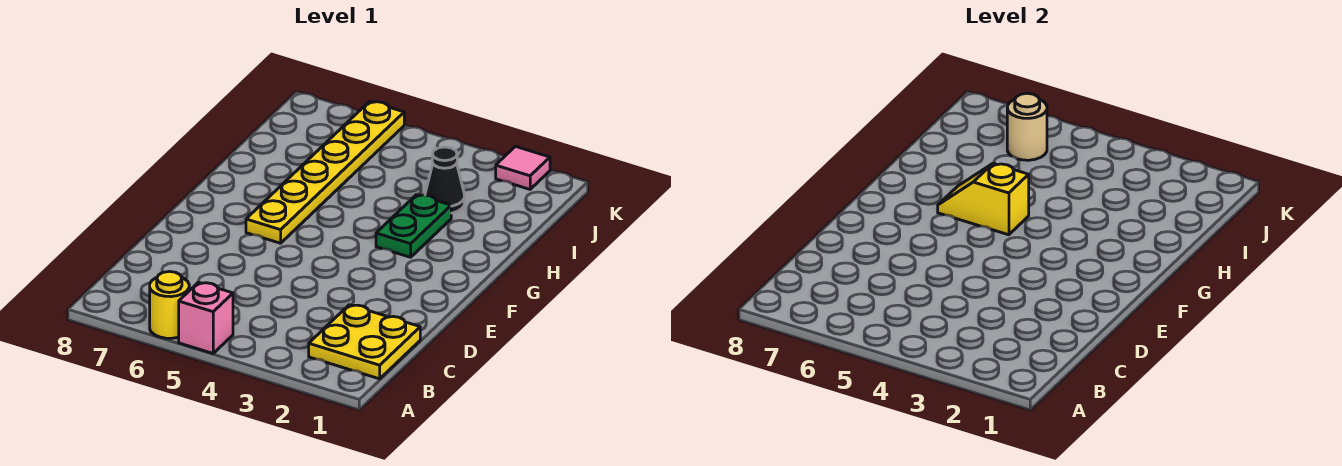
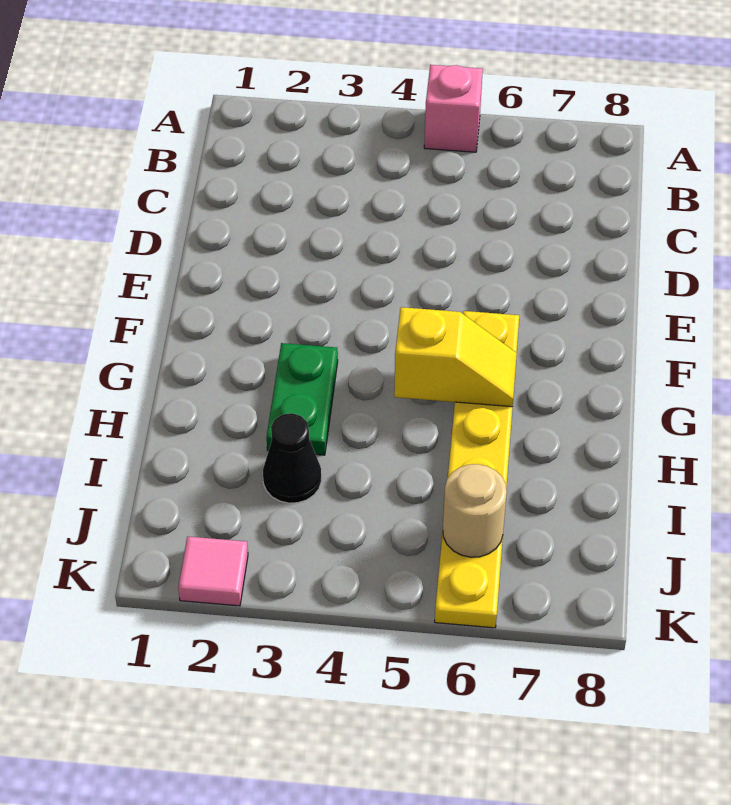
yellow 1x1 round brick [150,271,189,338] -> none
yellow 2x2 plate [309,305,420,379] -> none

